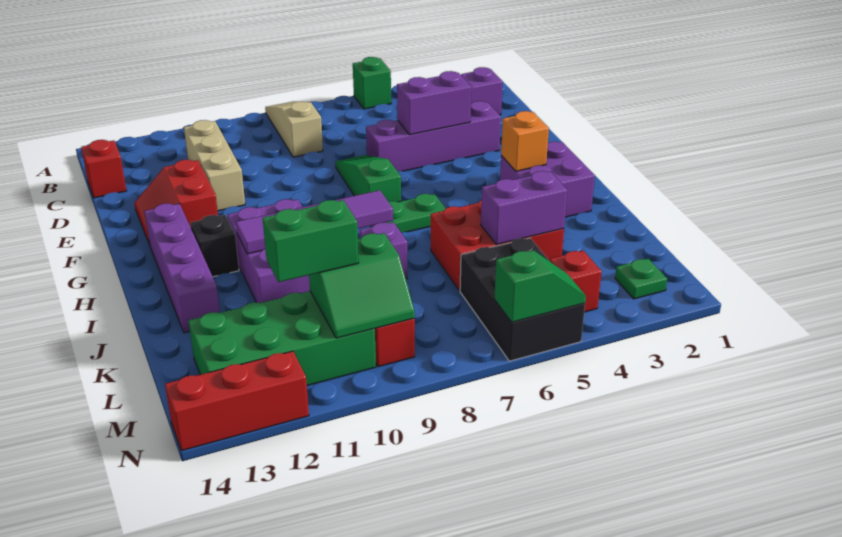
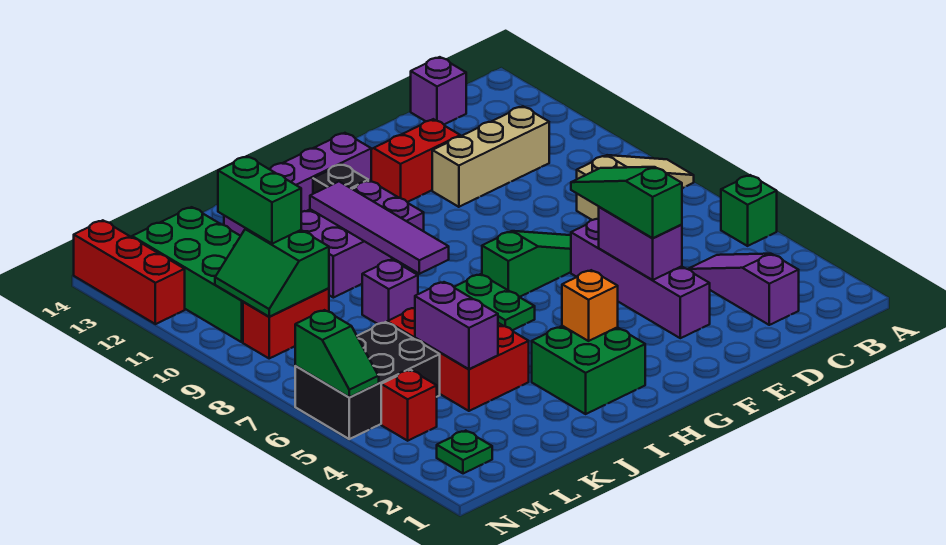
red 1x1 brick [81,140,126,198] -> purple 1x1 brick [411,57,466,124]
none -> green 1x3 slope [571,167,682,238]
purple 2x2 brick [500,142,595,217] -> green 2x2 brick [532,326,645,414]

